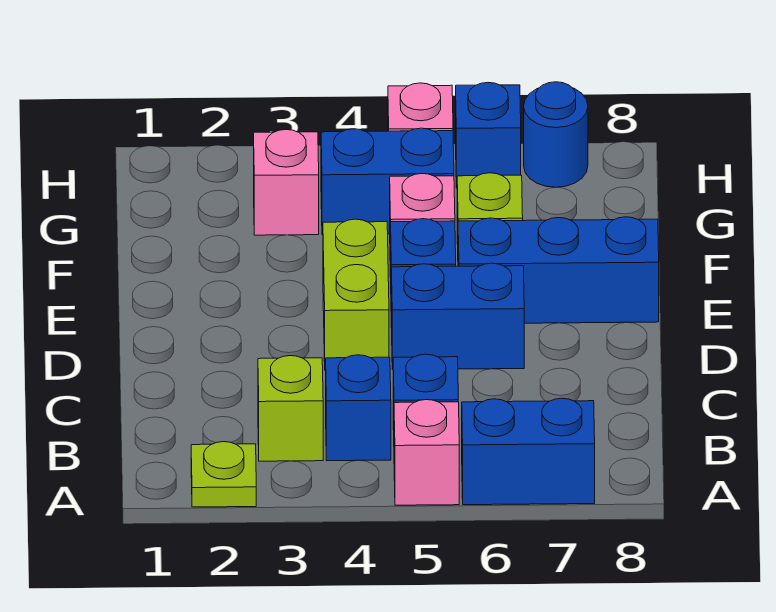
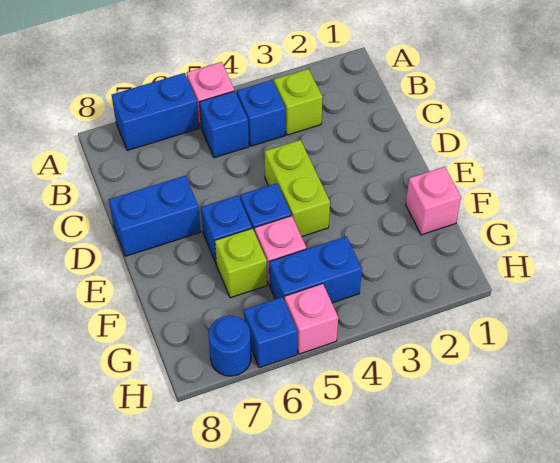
lime 1x1 plate [191,442,256,507] -> none
blue 1x2 brick [391,263,524,369] -> blue 1x2 brick moved to [109,176,201,256]
blue 1x3 brick [458,217,659,323] -> blue 1x1 brick [201,196,252,264]
pink 1x1 brick [254,130,319,235] -> pink 1x1 brick moved to [406,167,461,235]

